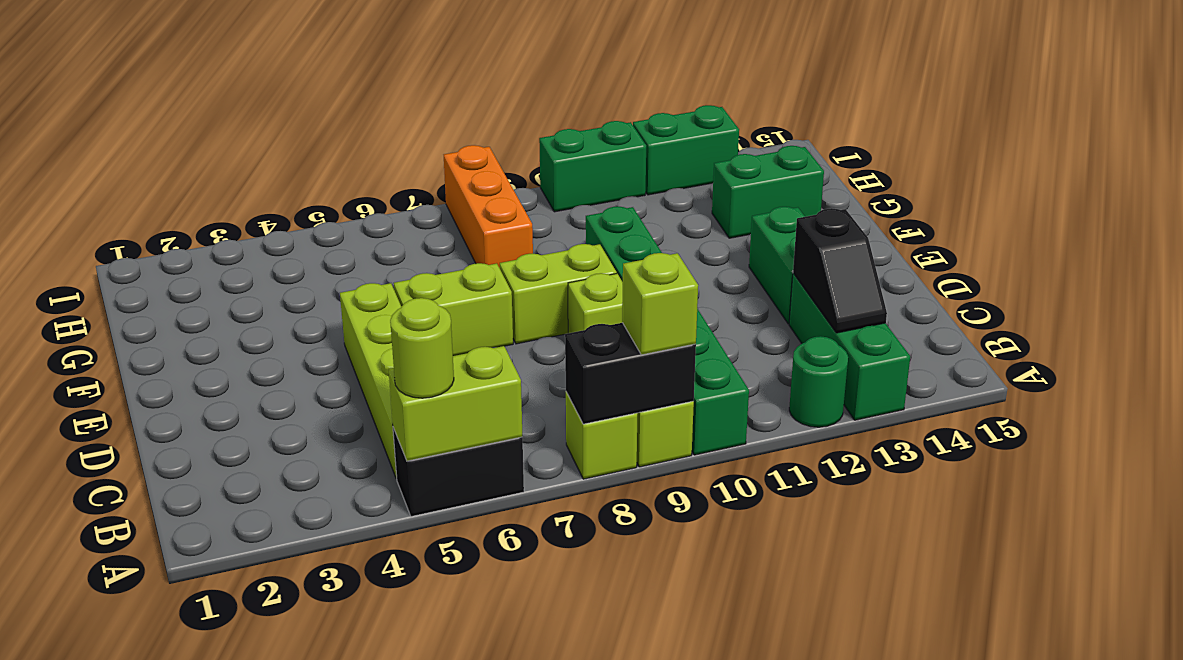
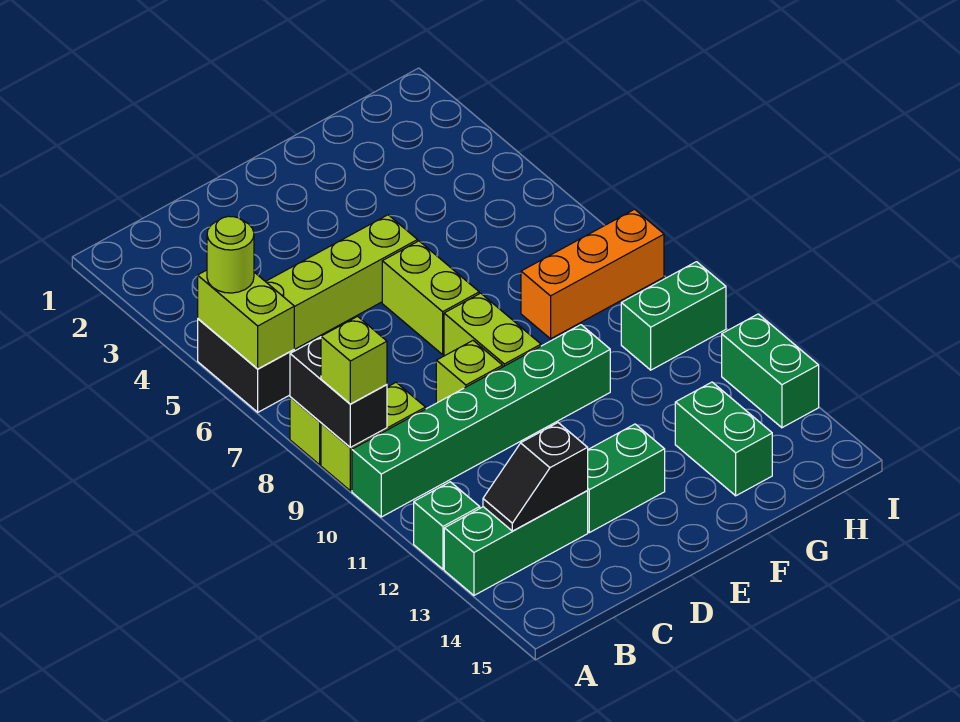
green 1x1 round brick [789,336,848,427] -> green 1x1 brick [414,482,480,569]
green 1x2 brick [539,121,646,212] -> green 1x2 brick turned to [621,262,726,370]

